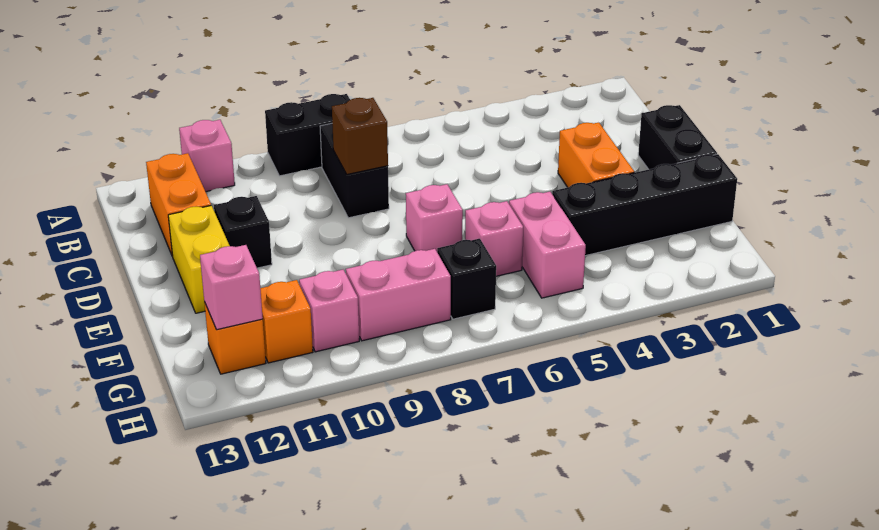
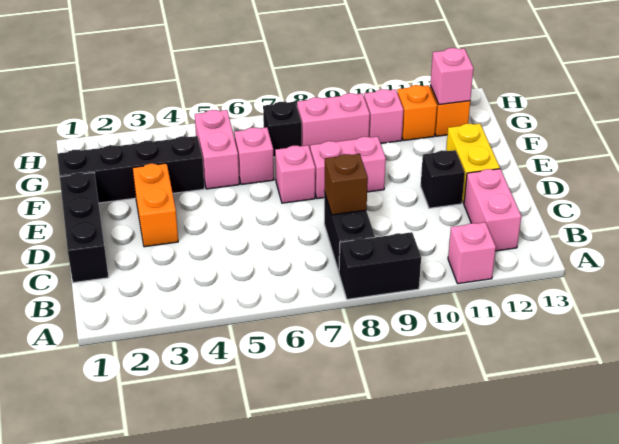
orange 1x2 brick [146,153,211,256] -> pink 1x2 brick [464,169,521,251]
black 1x2 brick [638,105,717,169] -> black 1x3 brick [60,172,109,283]
none -> pink 1x2 brick [310,136,386,199]

